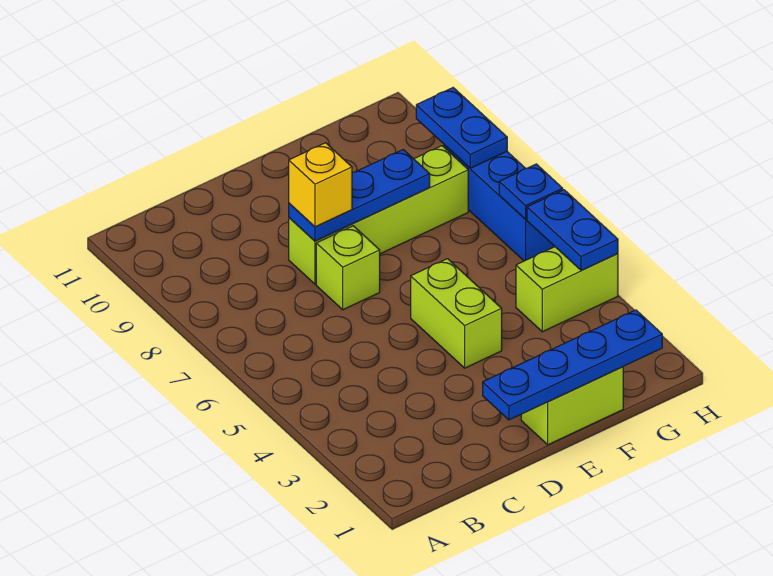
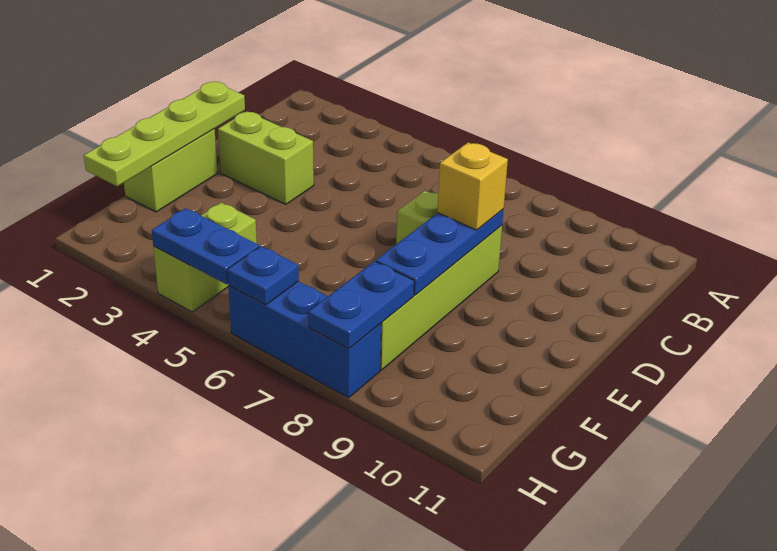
blue 1x4 plate [483,310,662,420] -> lime 1x4 plate [84,82,245,186]
lime 1x2 brick [411,259,502,368] -> lime 1x2 brick moved to [218,111,314,204]
blue 1x2 plate [416,88,507,168] -> blue 1x2 plate turned to [308,261,414,349]

